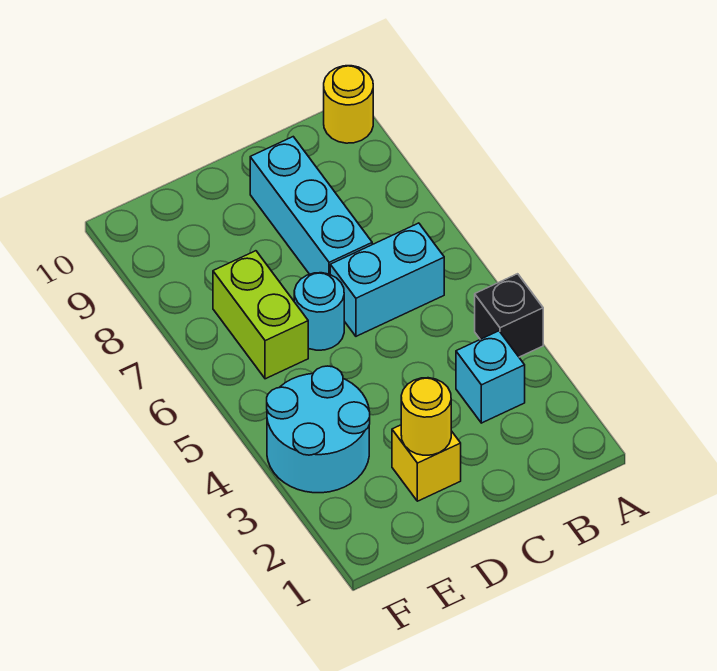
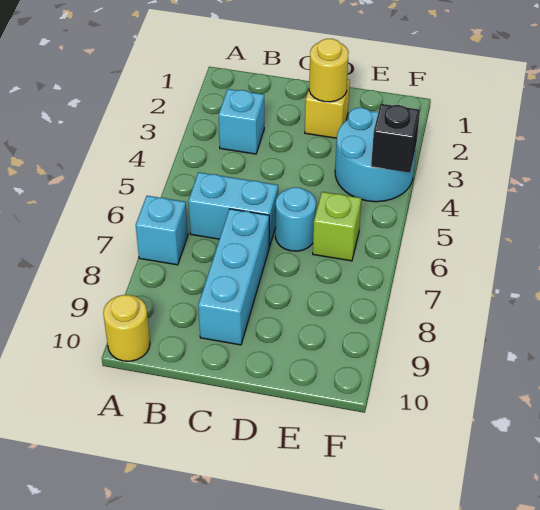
black 1x1 brick [475,274,543,357] -> black 1x1 brick moved to [371,104,420,173]
none -> cyan 1x1 brick [136,196,188,265]
lime 1x2 brick [213,251,308,379] -> lime 1x1 brick [313,192,361,261]

